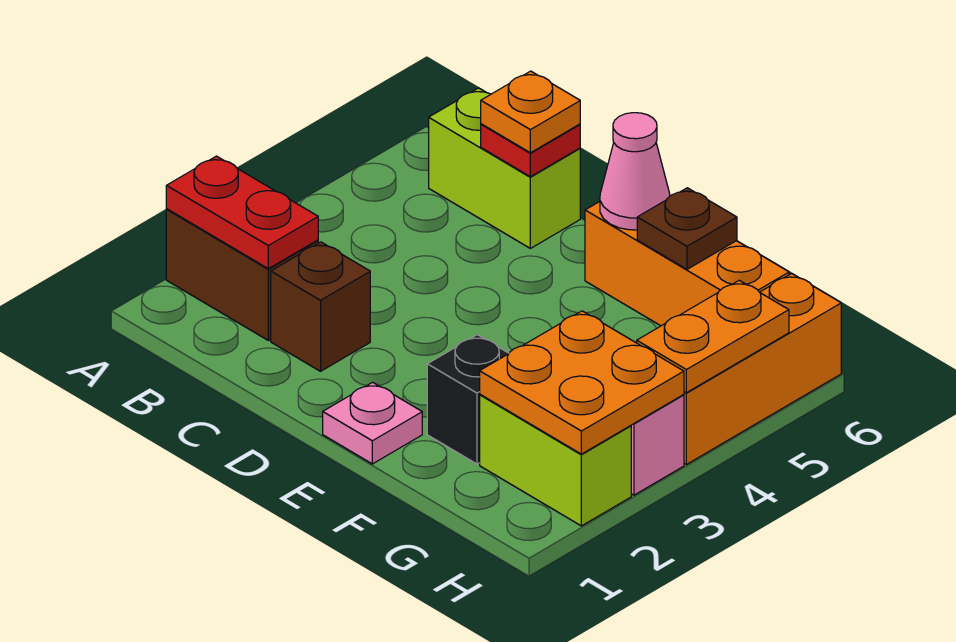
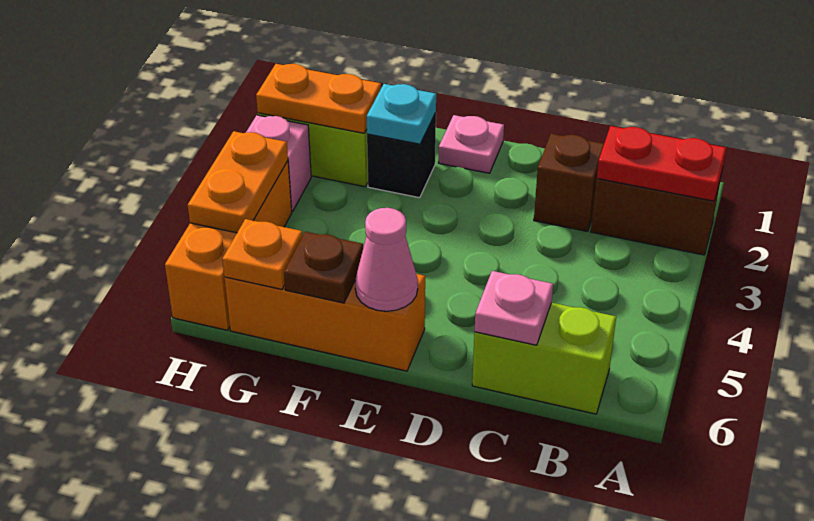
red 1x1 plate [481,124,580,177] -> pink 1x1 plate [475,271,553,345]
orange 1x1 plate [481,71,580,153] -> orange 1x1 plate moved to [222,219,303,289]
none -> cyan 1x1 plate [367,84,436,144]
orange 2x2 plate [480,311,684,454] -> orange 1x2 plate [256,64,381,133]

